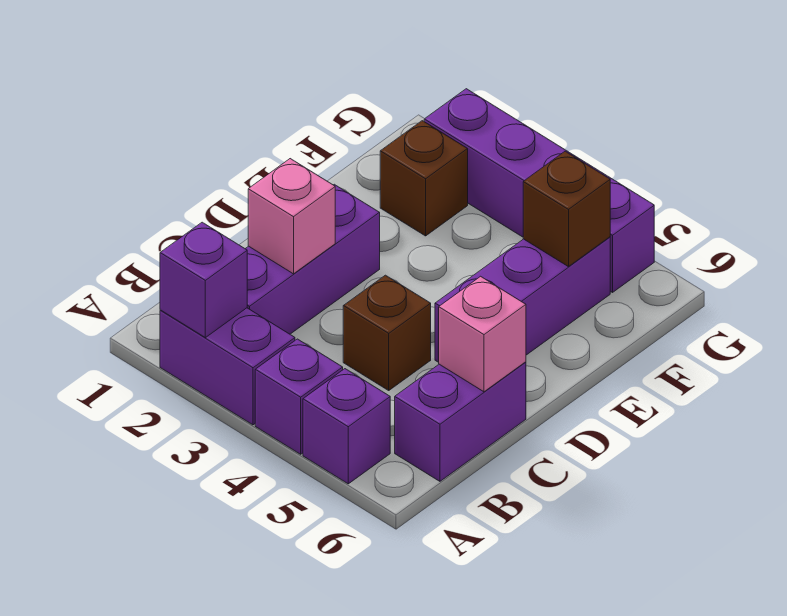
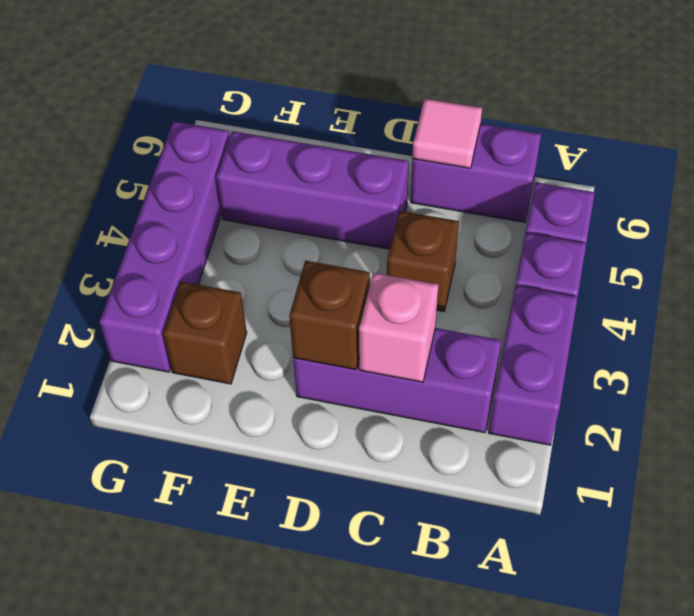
purple 1x1 brick [160,222,247,338] -> none
pink 1x1 brick [439,276,526,392] -> pink 1x1 tile [412,99,482,168]
brown 1x1 brick [523,151,610,267] -> brown 1x1 brick moved to [289,261,370,370]

